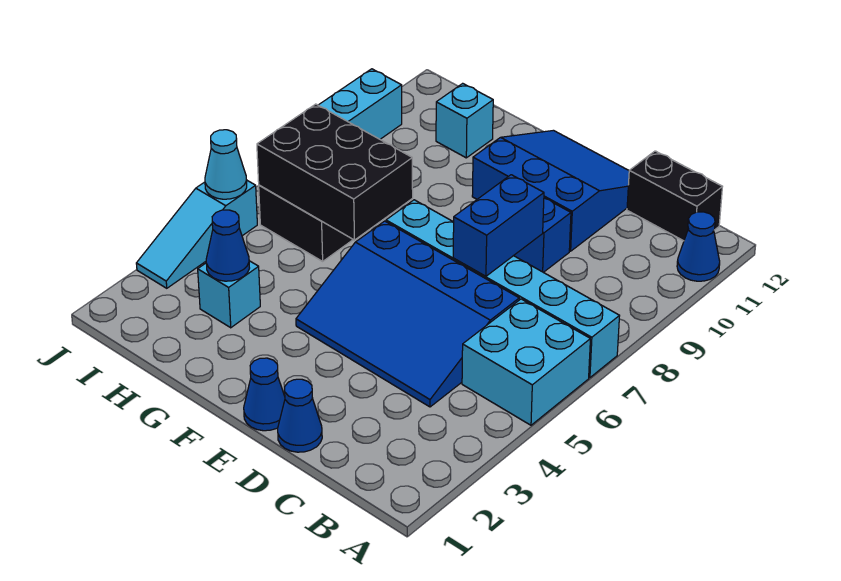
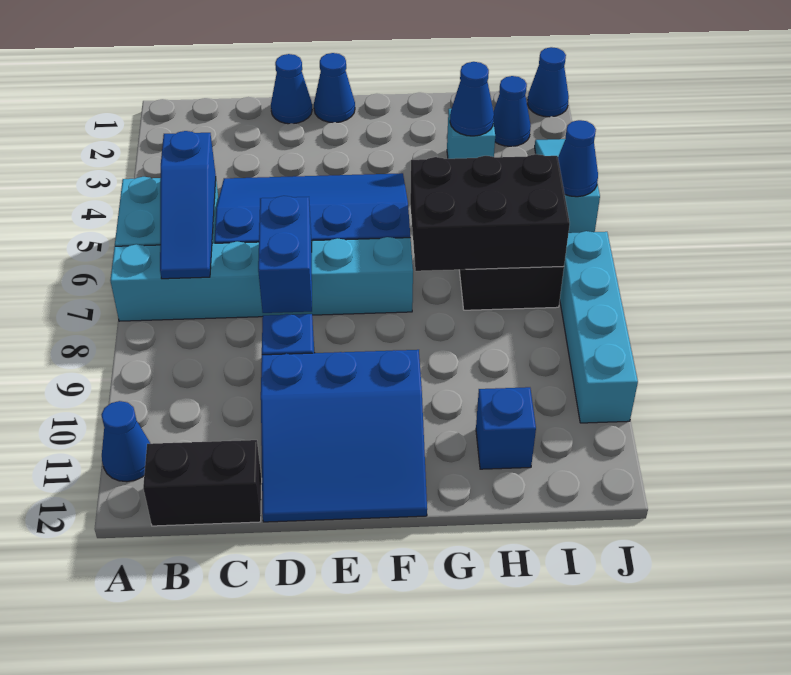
none -> blue 1x3 slope [160,131,216,279]
cyan 1x1 brick [436,83,493,158] -> blue 1x1 brick [476,387,536,469]
none -> blue 1x1 cone [493,76,531,146]
none -> blue 1x1 cone [528,47,569,117]
cyan 1x1 cone [205,130,247,199] -> blue 1x1 cone [558,120,598,197]

